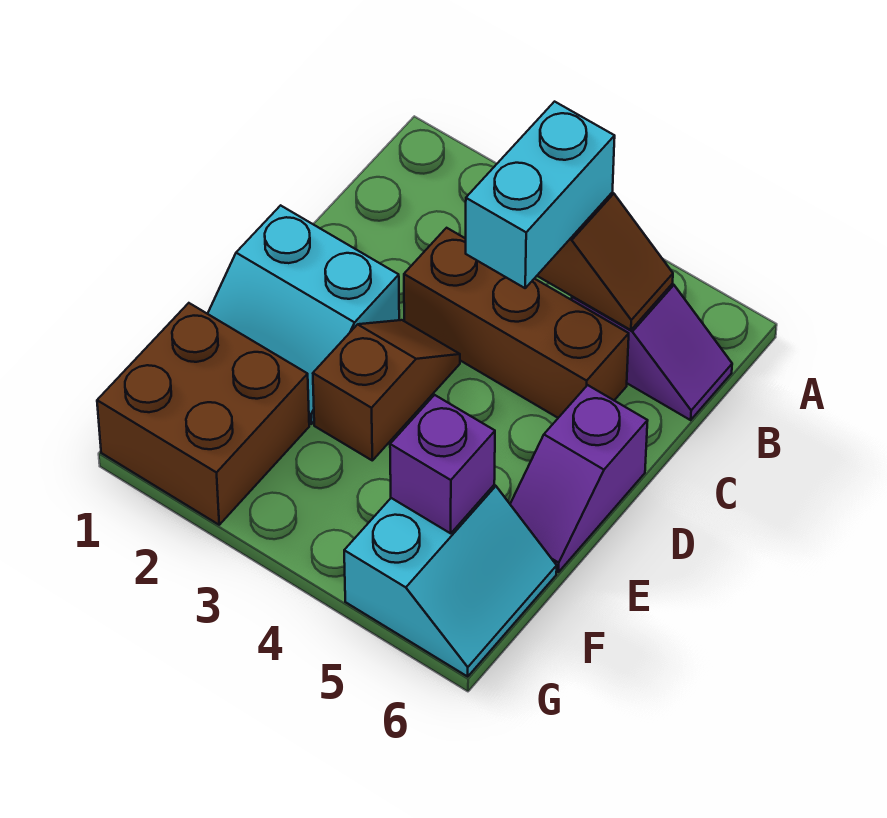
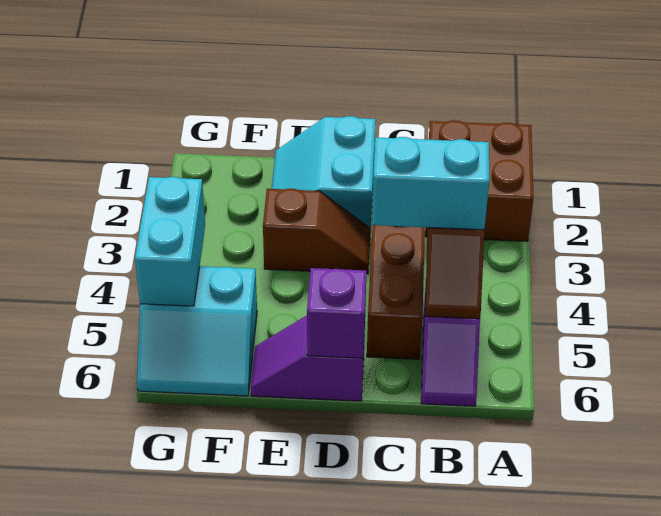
brown 2x2 brick [97,303,309,525] -> brown 2x2 brick moved to [425,120,534,241]
purple 1x1 brick [390,395,495,533] -> purple 1x1 brick moved to [307,268,367,358]
none -> cyan 1x2 brick [135,177,205,306]

